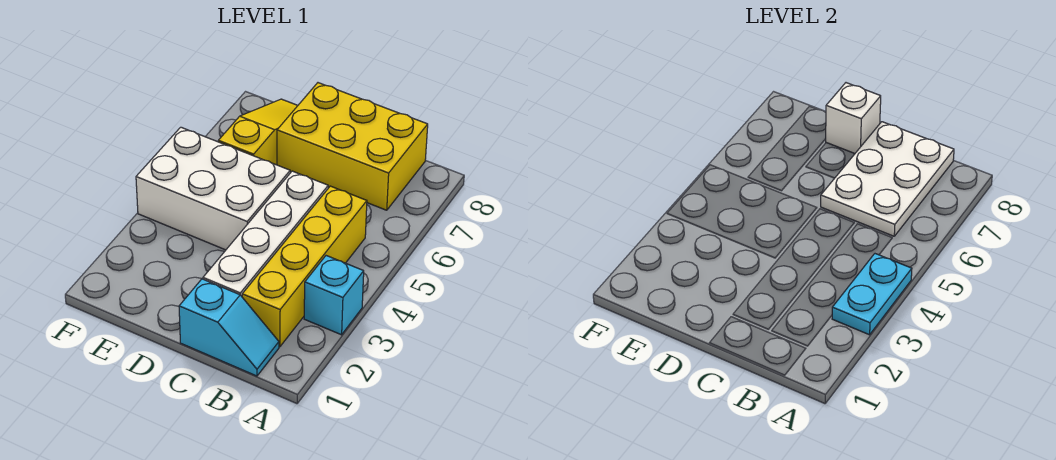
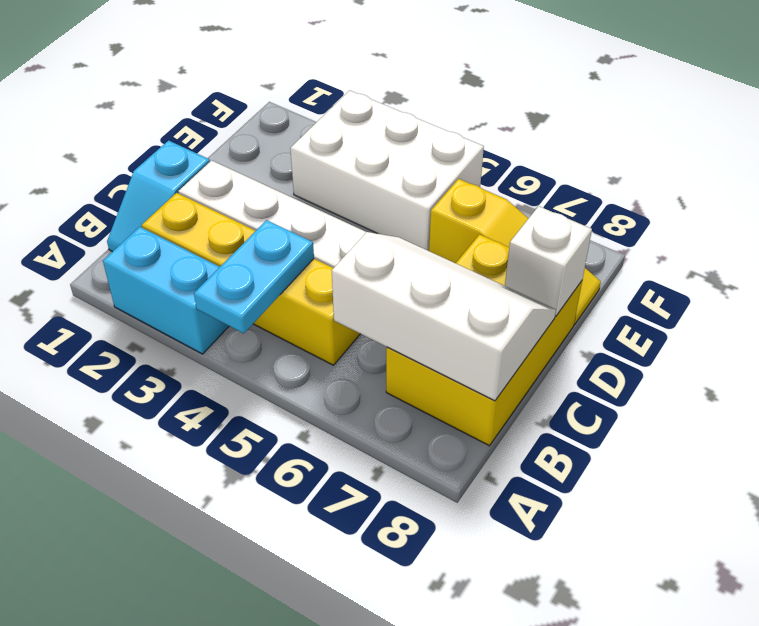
cyan 1x1 brick [304,256,364,335] -> cyan 1x2 brick [103,227,229,354]
cyan 1x2 plate [832,254,912,335] -> cyan 1x2 plate turned to [194,220,314,334]
white 2x3 plate [821,122,954,236] -> white 2x3 slope [332,232,556,401]
white 2x3 brick [136,127,290,250] -> white 2x3 brick turned to [290,90,484,251]

